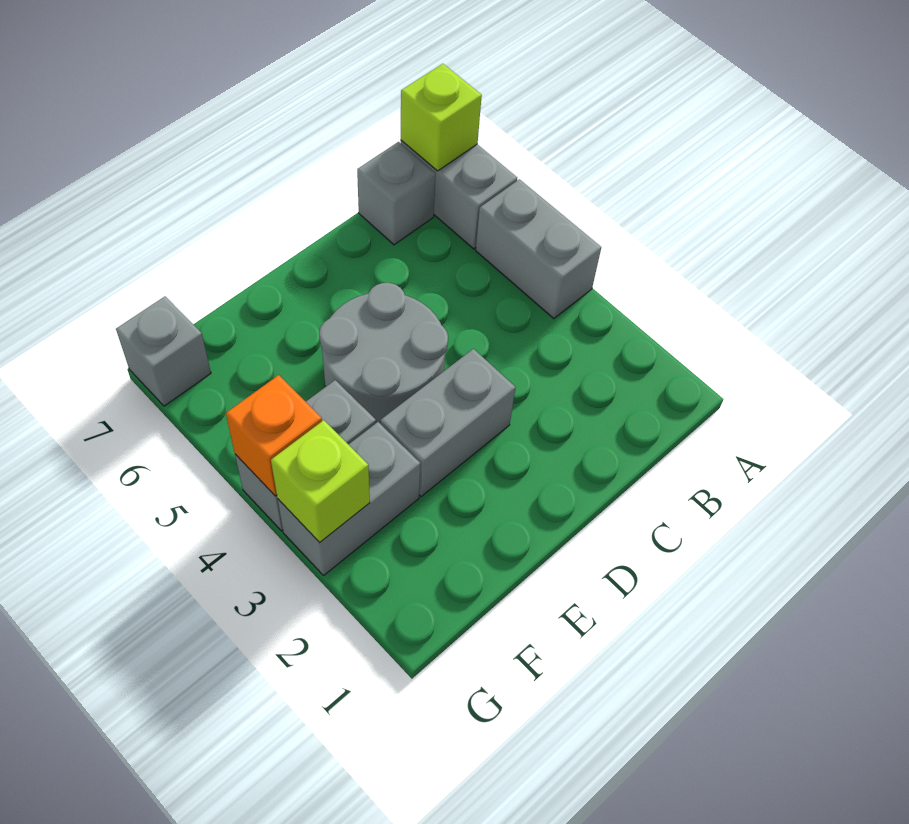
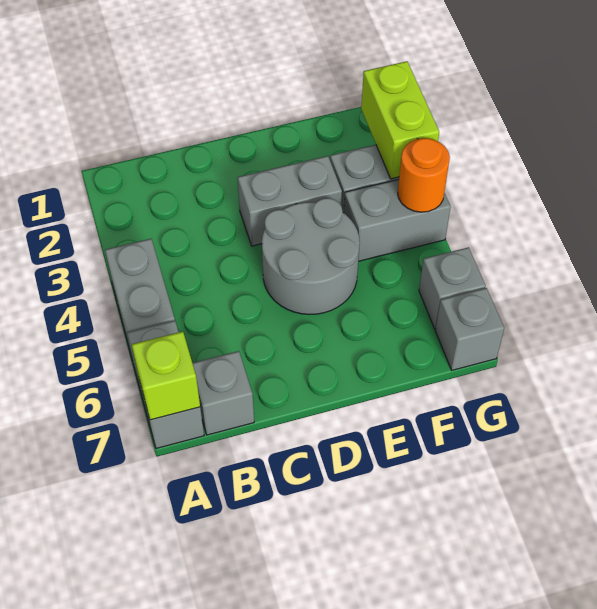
lime 1x1 brick [271,420,370,543] -> lime 1x2 brick [361,61,439,179]
orange 1x1 brick [226,375,322,496] -> orange 1x1 round brick [398,138,450,212]
none -> grey 1x1 brick [419,247,486,329]

